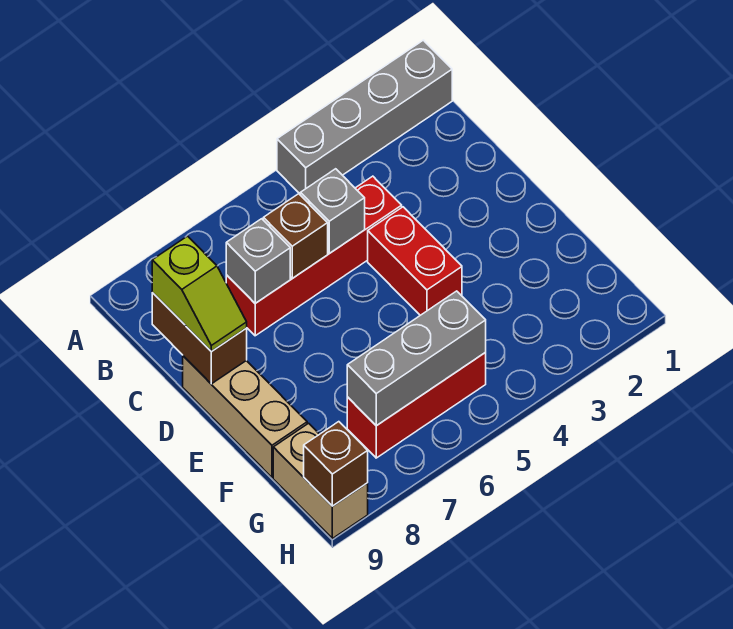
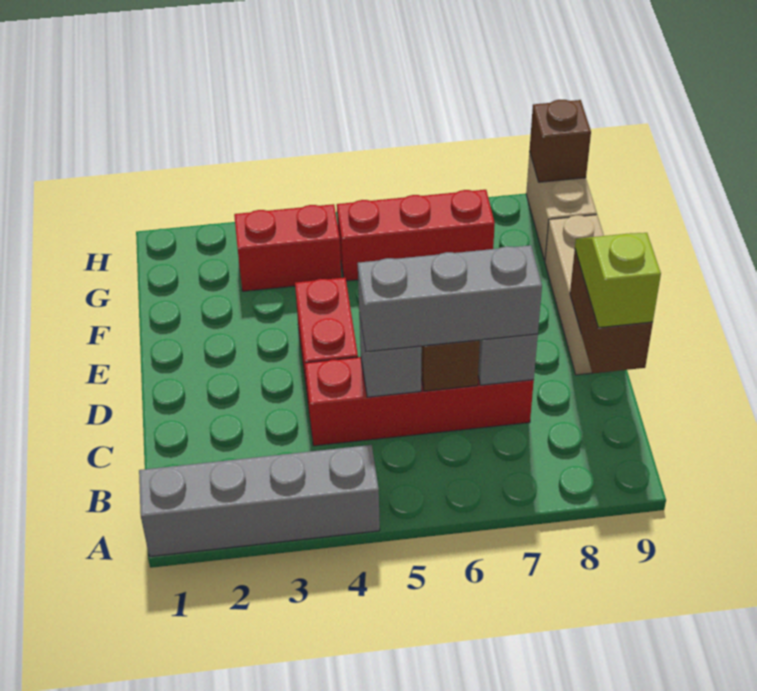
none -> red 1x2 brick [234,204,341,291]
grey 1x3 brick [347,291,486,426] -> grey 1x3 brick moved to [358,245,542,352]

